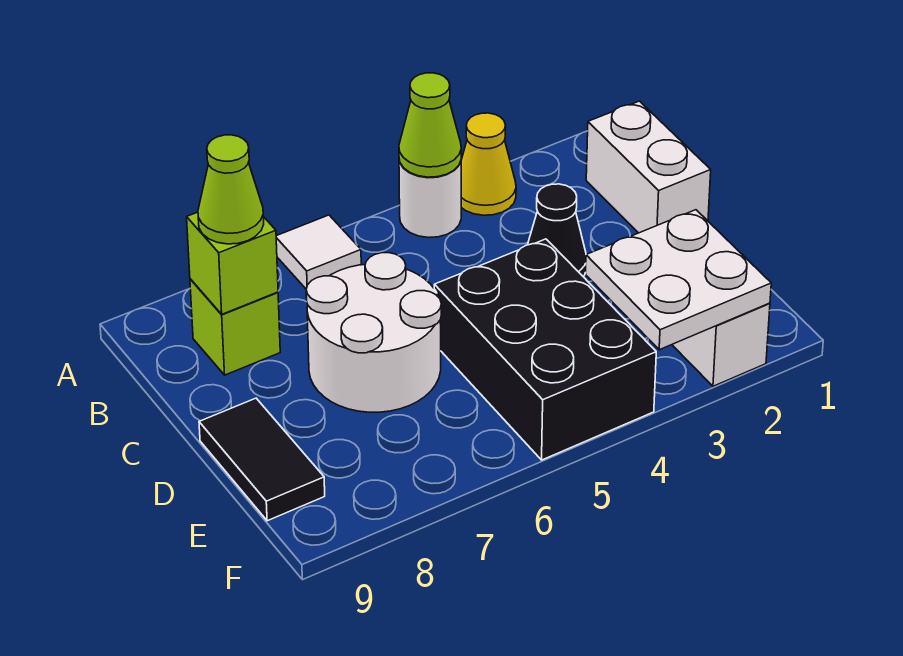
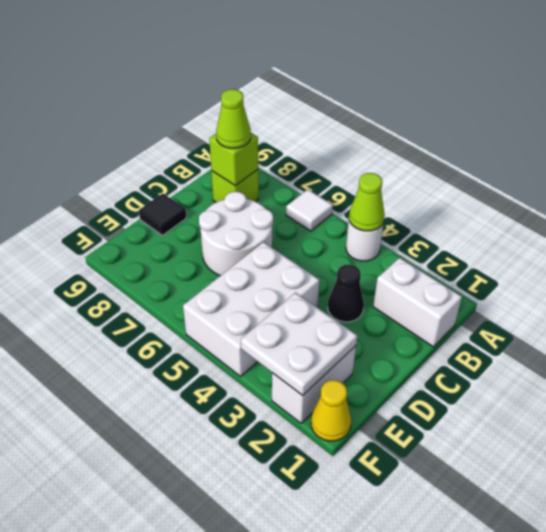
yellow 1x1 cone [461,113,516,215] -> yellow 1x1 cone moved to [311,380,351,441]
white 1x2 brick [586,101,711,233] -> white 1x2 brick turned to [373,258,462,347]
black 2x3 brick [434,239,656,460] -> white 2x3 brick [183,242,320,376]
black 1x2 tile [199,398,325,521] -> black 1x1 tile [139,194,186,235]

